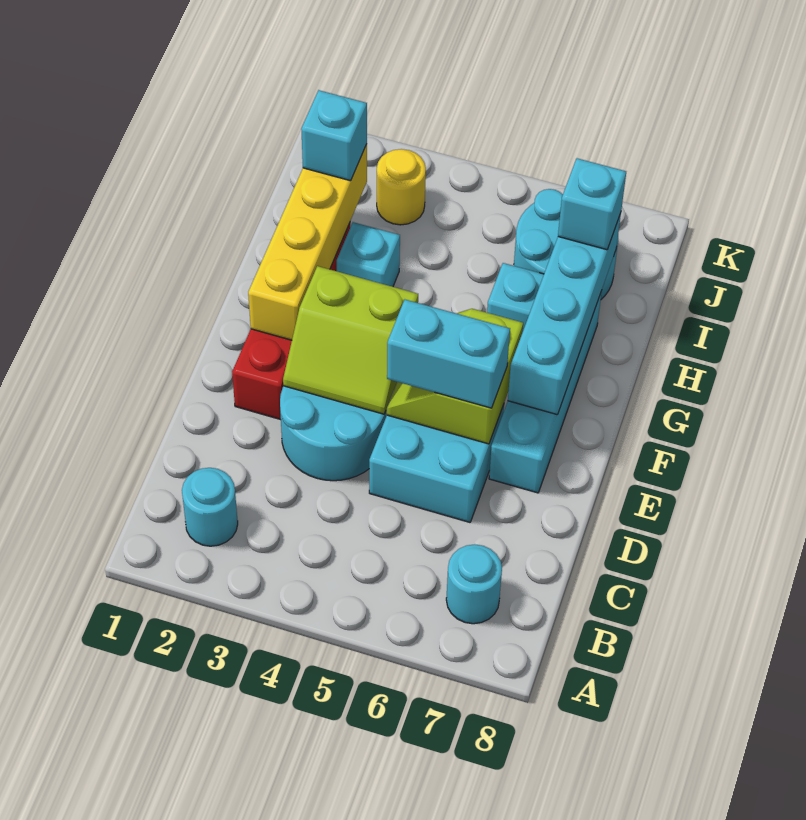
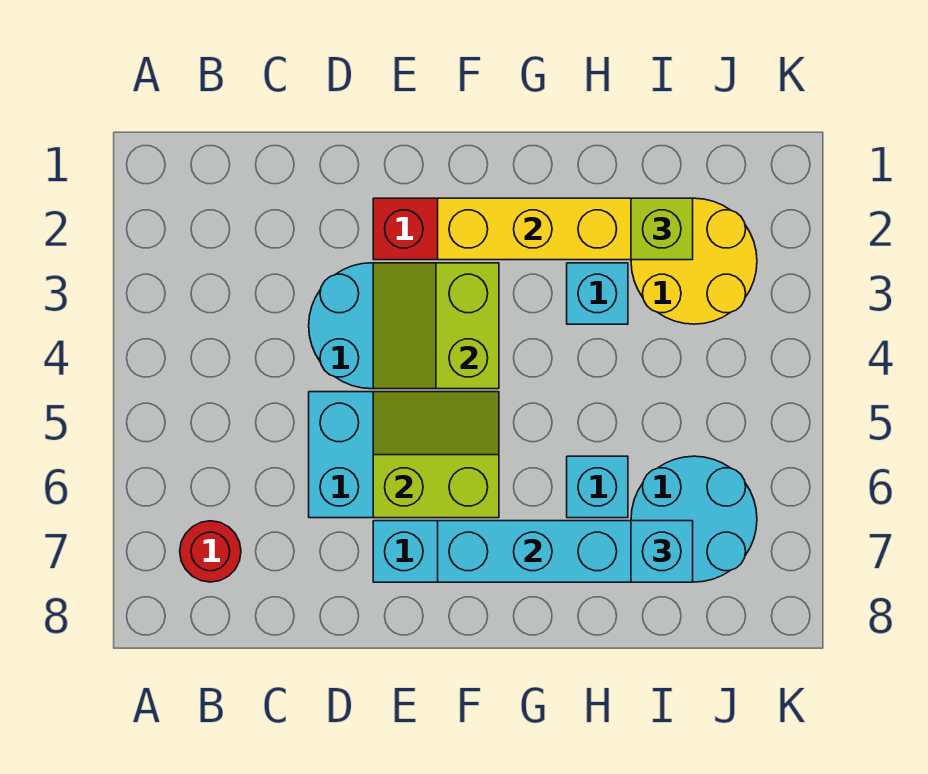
cyan 1x1 round brick [182,468,238,546] -> none
cyan 1x1 round brick [446,544,502,624] -> red 1x1 round brick [180,521,241,582]
cyan 1x2 brick [387,300,510,408] -> none
cyan 1x1 brick [301,90,367,181] -> lime 1x1 brick [631,198,693,260]
yellow 1x1 round brick [377,149,426,225] -> yellow 2x2 round brick [631,198,757,324]

